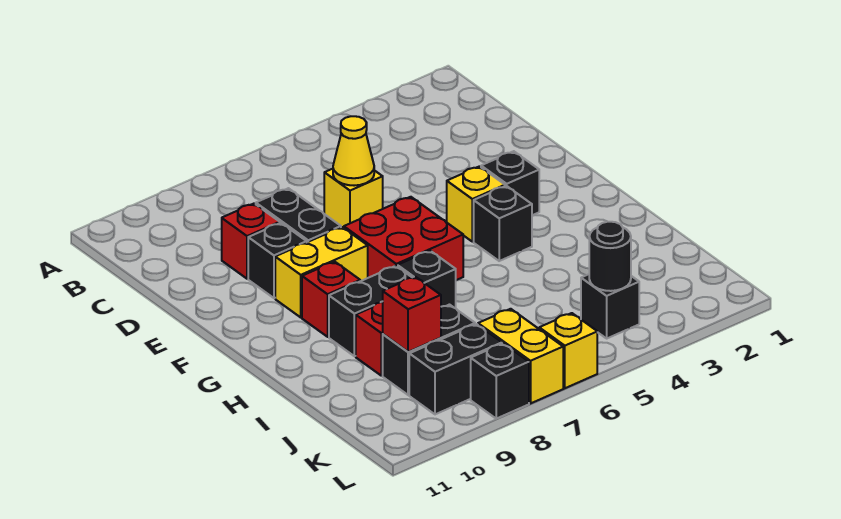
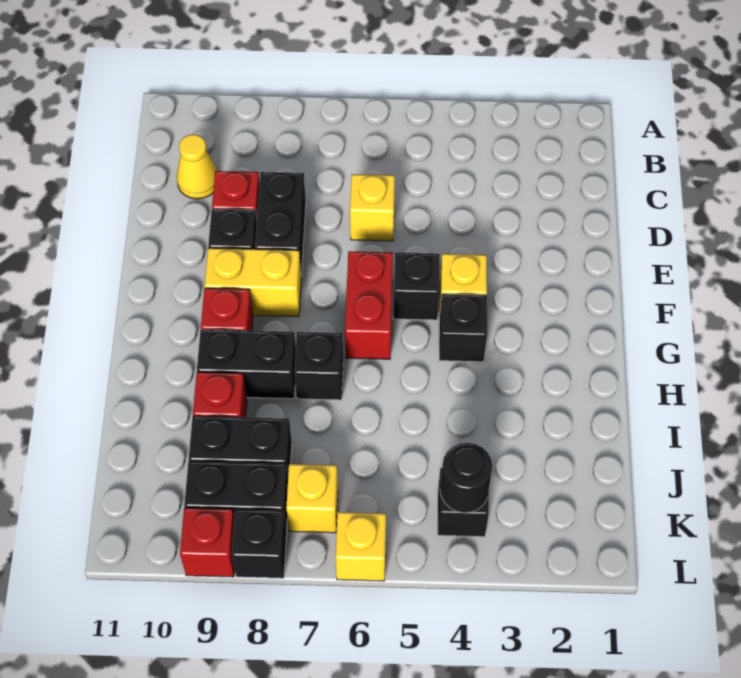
yellow 1x1 cone [333,116,374,186] -> yellow 1x1 cone moved to [177,134,217,199]
black 1x1 brick [481,151,539,215] -> black 1x1 brick moved to [393,253,440,320]
red 2x2 brick [344,197,463,280] -> red 1x2 brick [345,251,393,359]
red 1x1 brick [383,277,441,352] -> red 1x1 brick moved to [180,508,234,577]
yellow 1x2 brick [478,309,563,403] -> yellow 1x1 brick [286,464,338,533]

